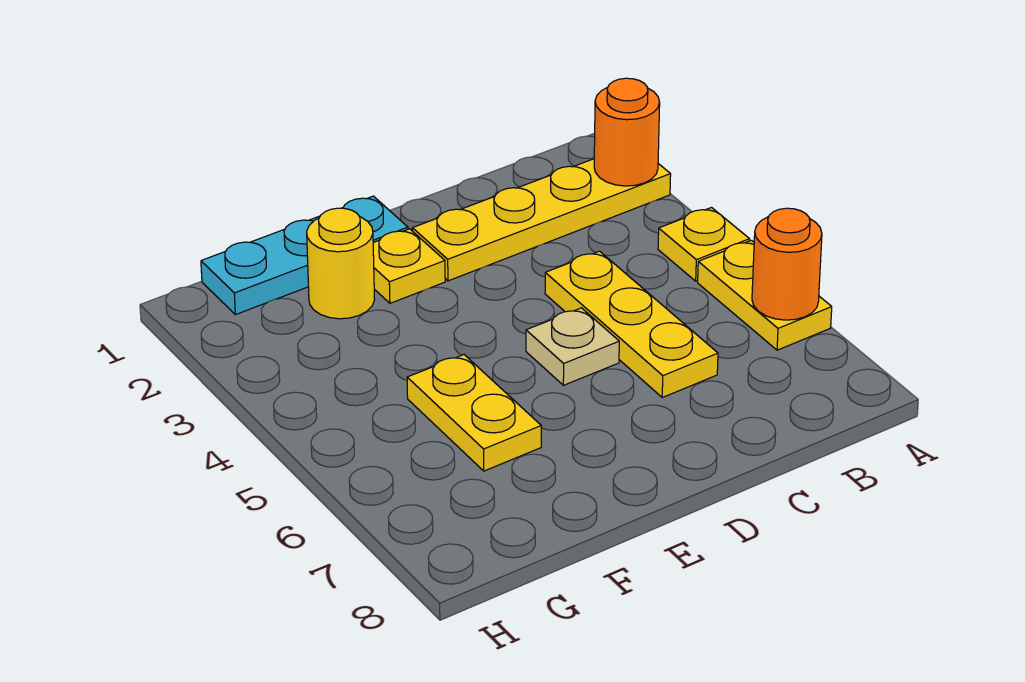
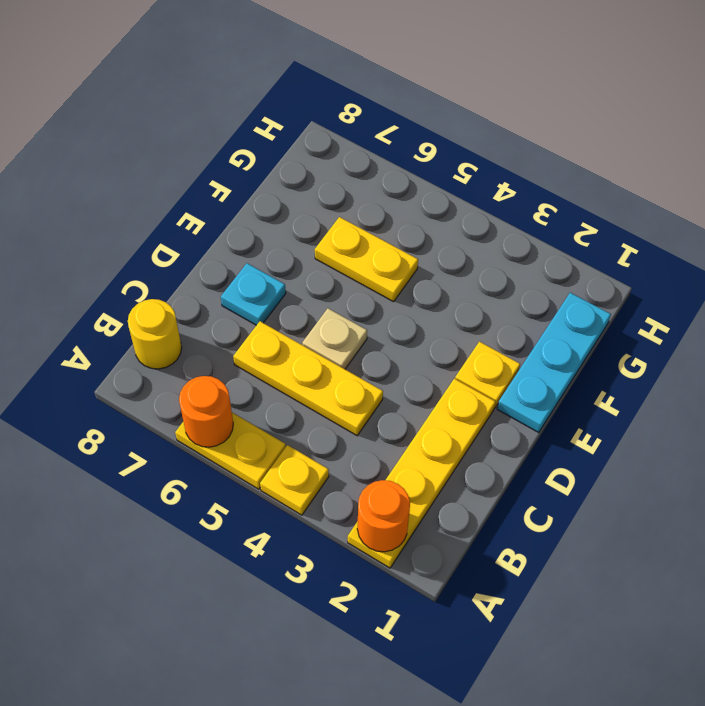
none -> cyan 1x1 plate [221,263,286,325]
yellow 1x1 round brick [307,208,375,319] -> yellow 1x1 round brick moved to [128,299,182,369]

